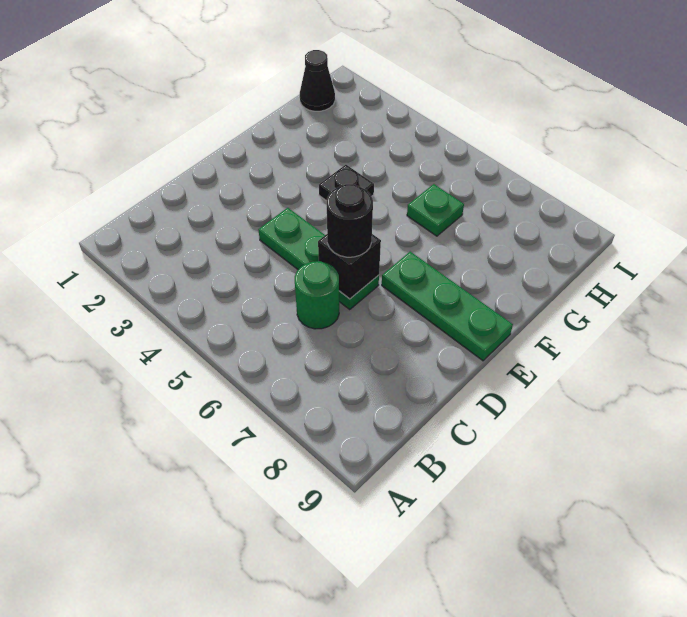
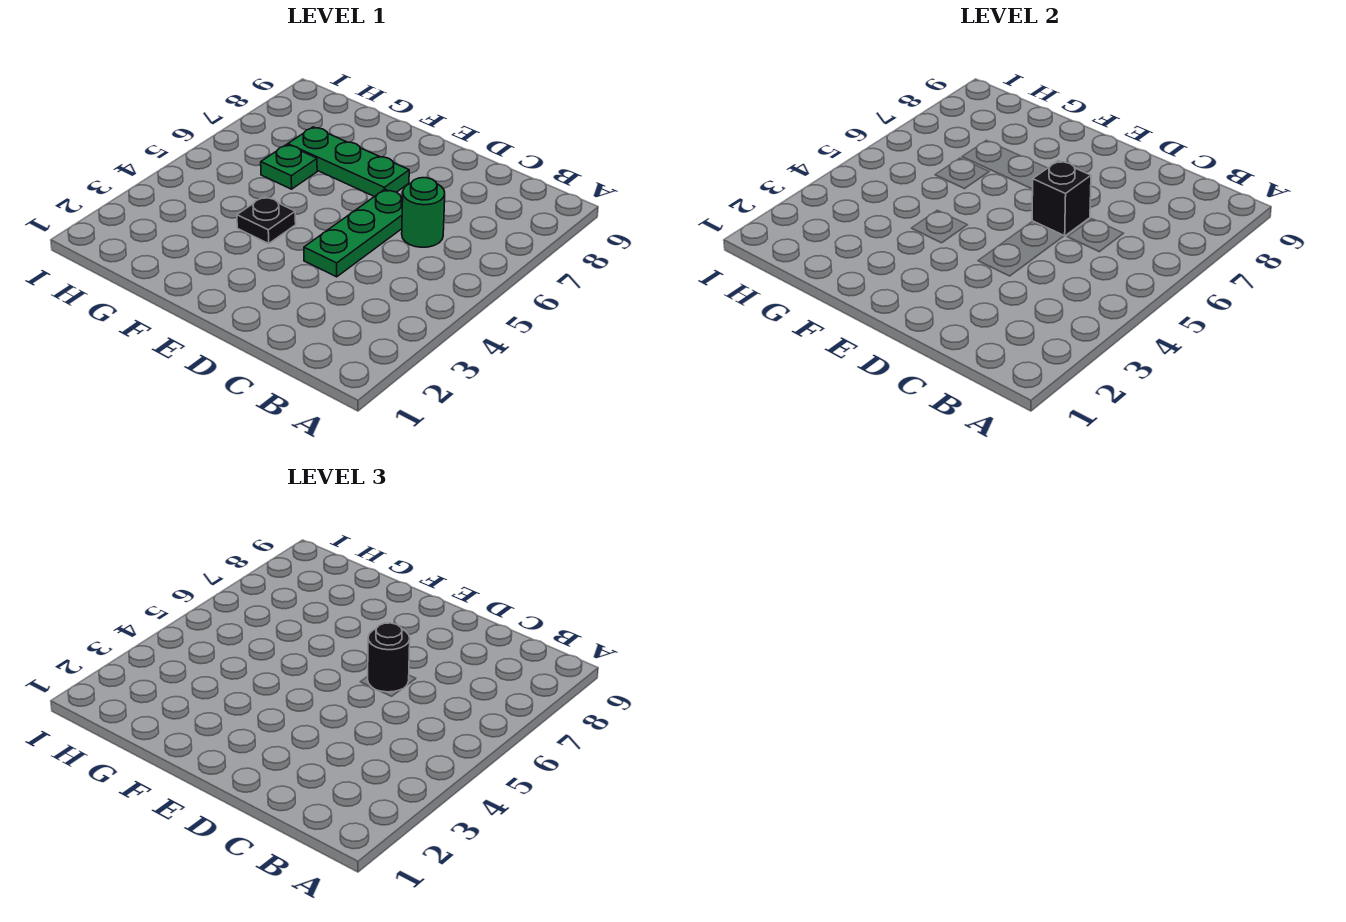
green 1x3 plate [382,252,513,361] -> green 1x3 plate turned to [288,127,409,197]
black 1x1 cone [300,50,335,111] -> none

